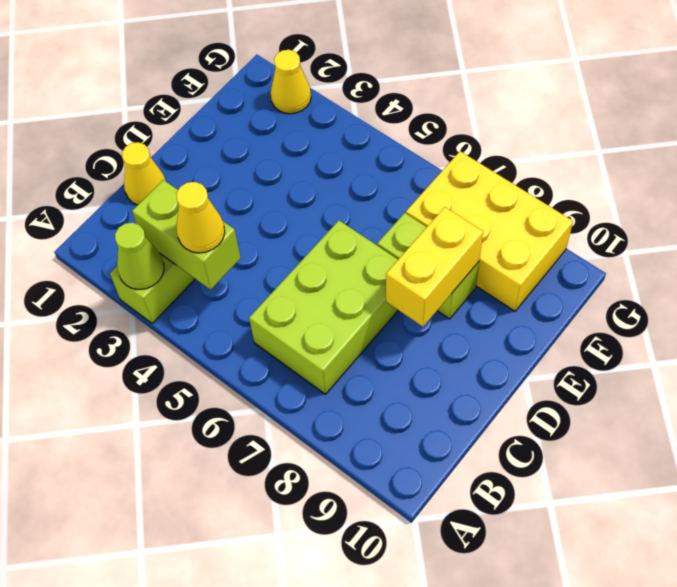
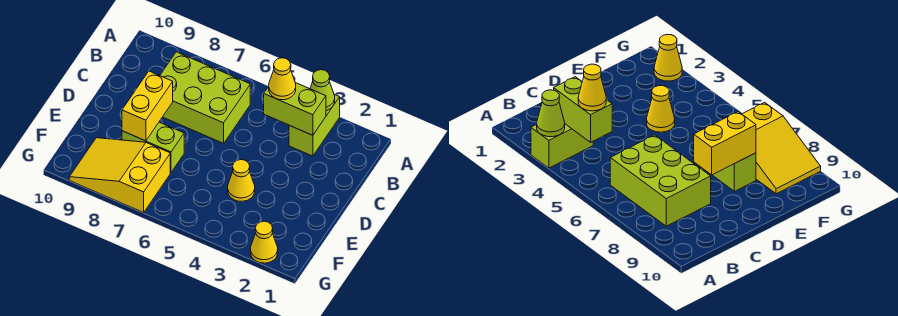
lime 2x3 brick [249,220,398,394] -> lime 2x3 brick turned to [160,52,250,143]
yellow 1x1 cone [122,142,166,205] -> yellow 1x1 cone moved to [228,160,255,201]
yellow 2x3 brick [406,151,573,311] -> yellow 2x3 slope [69,138,170,212]

